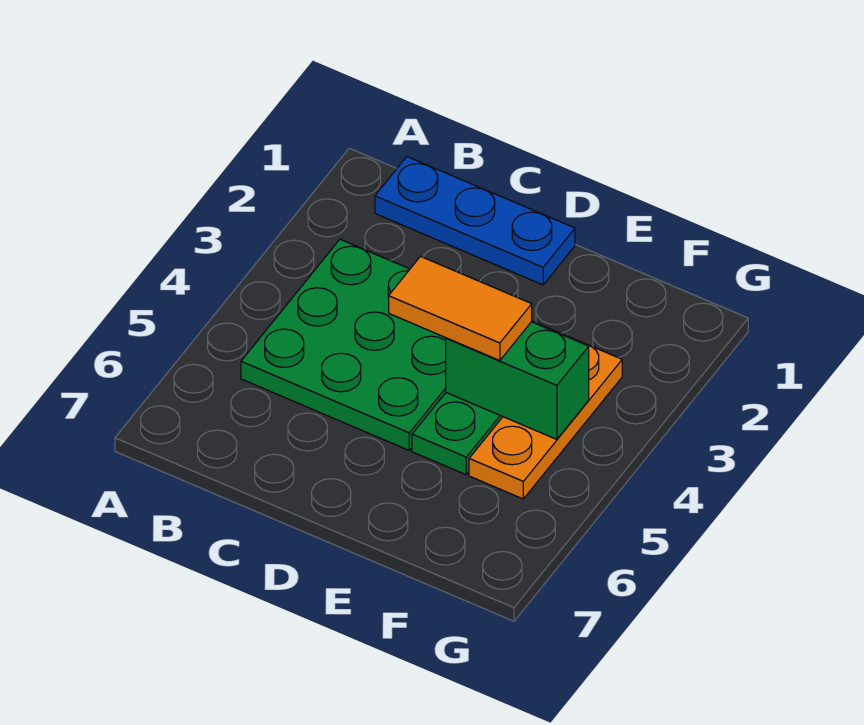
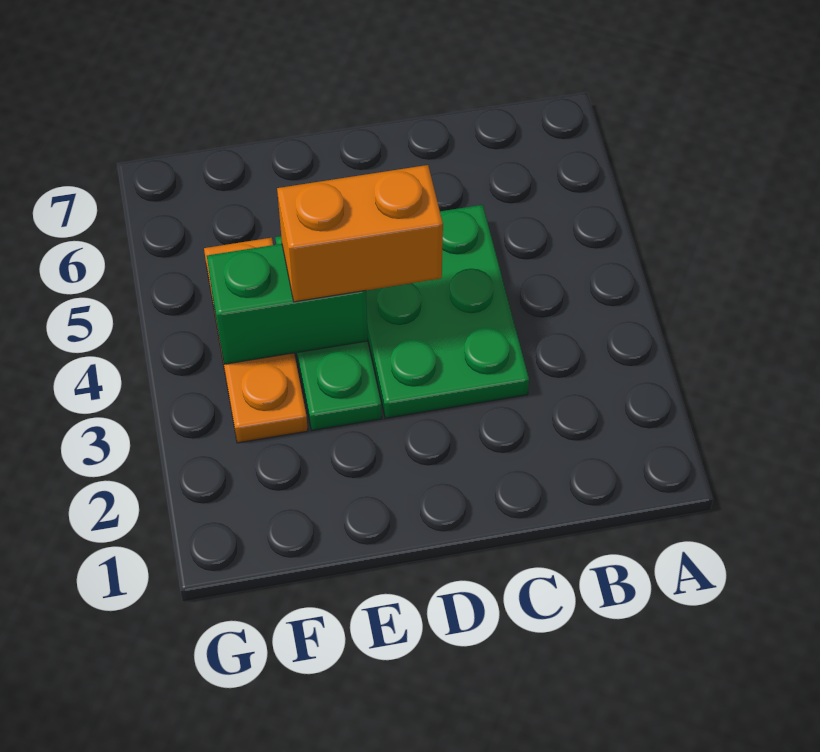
blue 1x3 plate [375,157,575,285] -> none
green 3x3 plate [241,239,446,450] -> green 2x3 plate [366,205,529,418]
orange 1x2 tile [389,256,532,361] -> orange 1x2 brick [277,165,443,302]

